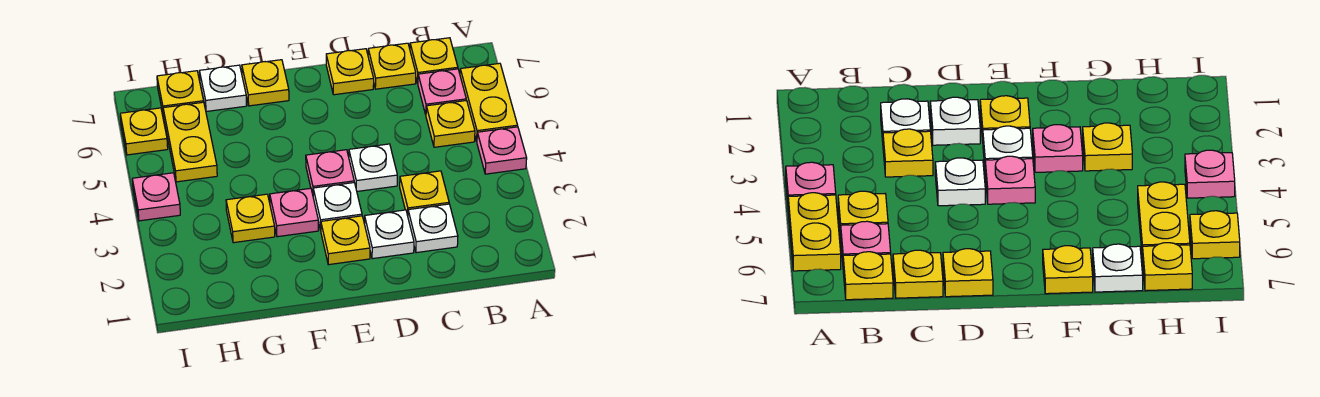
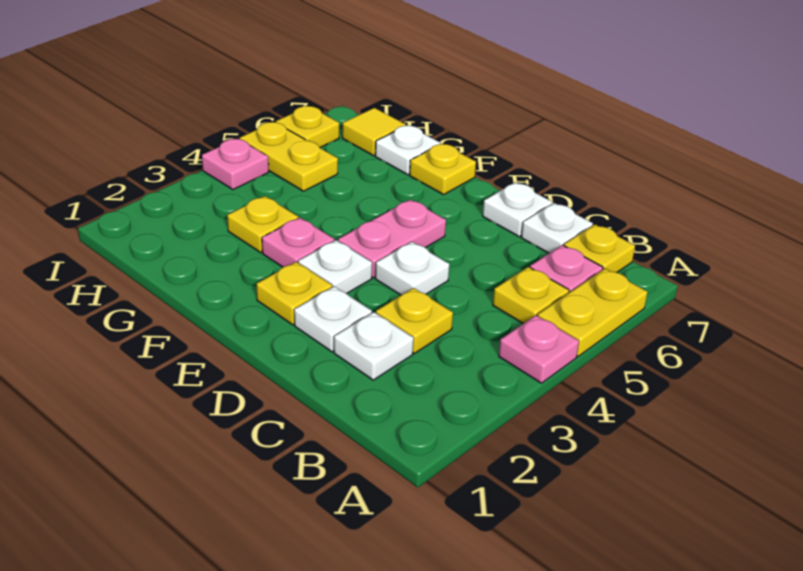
yellow 1x1 plate [368,43,416,89] -> white 1x1 plate [521,203,593,253]
yellow 1x1 plate [326,49,374,95] -> white 1x1 plate [483,182,552,237]
pink 1x1 plate [306,150,354,194] -> pink 1x2 plate [338,199,446,278]
yellow 1x2 plate [163,102,217,182] -> yellow 1x2 plate turned to [240,122,338,191]
yellow 1x1 plate [157,71,204,117] -> yellow 1x1 tile [342,108,406,156]

